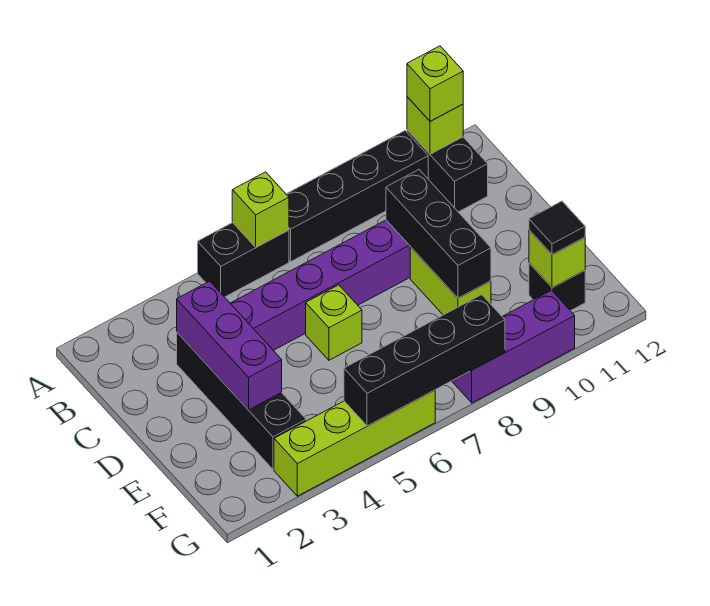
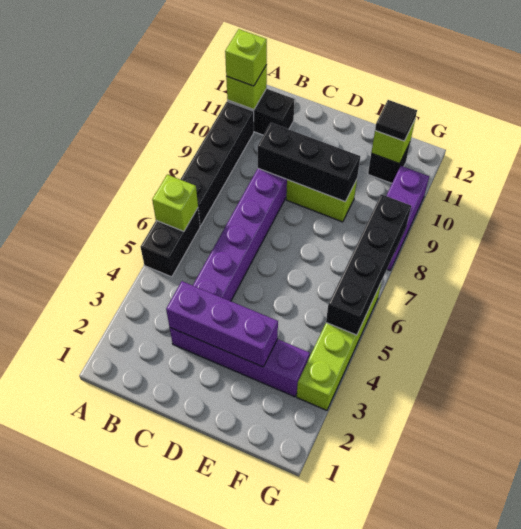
black 1x4 brick [177,332,306,469] -> purple 1x4 brick [170,328,310,397]
lime 1x1 brick [306,285,362,360] -> none

